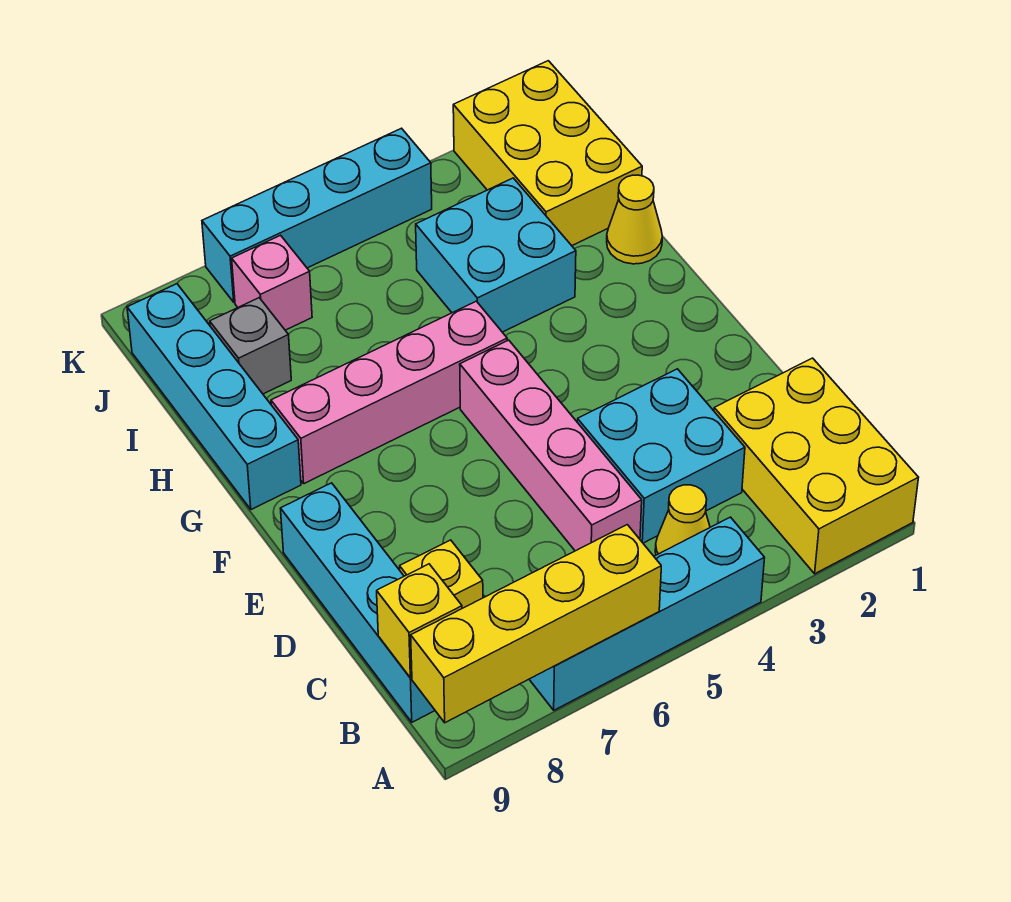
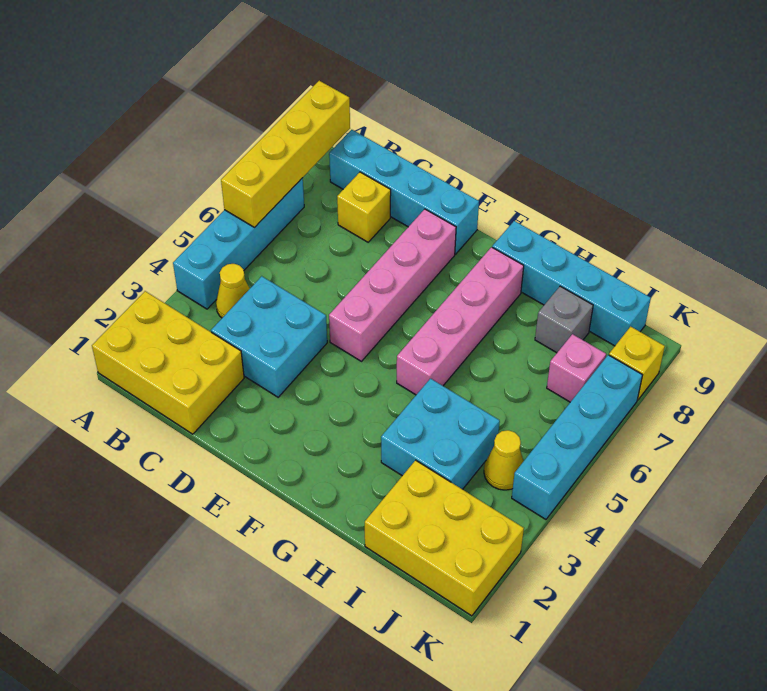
yellow 1x1 brick [377,564,462,678] -> yellow 1x1 brick moved to [609,327,665,400]
pink 1x4 brick [460,340,642,551] -> pink 1x4 brick turned to [329,209,456,361]
yellow 1x1 cone [607,175,662,264] -> yellow 1x1 cone moved to [484,430,523,490]

